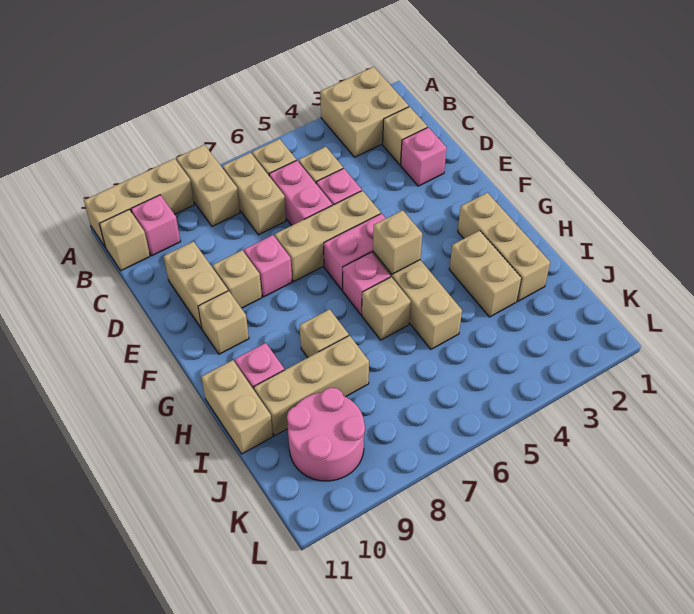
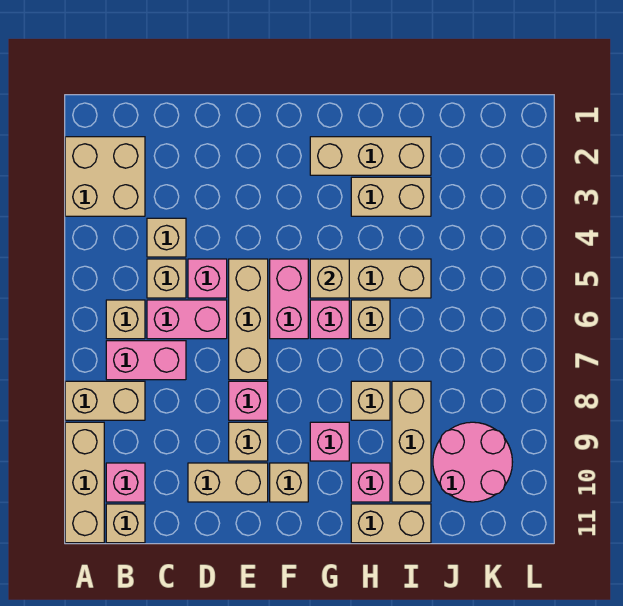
tan 1x2 brick [223,152,286,235] -> pink 1x2 brick [106,341,186,380]
tan 1x1 brick [383,107,427,165] -> tan 1x1 brick moved to [147,218,186,257]
pink 1x1 brick [401,127,447,186] -> pink 1x1 brick moved to [310,422,349,461]

